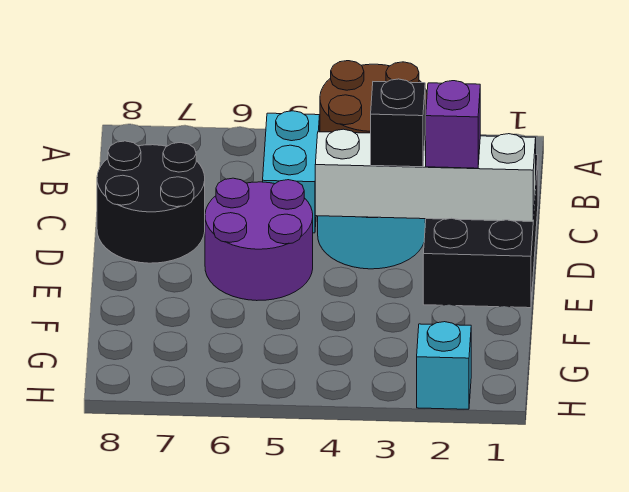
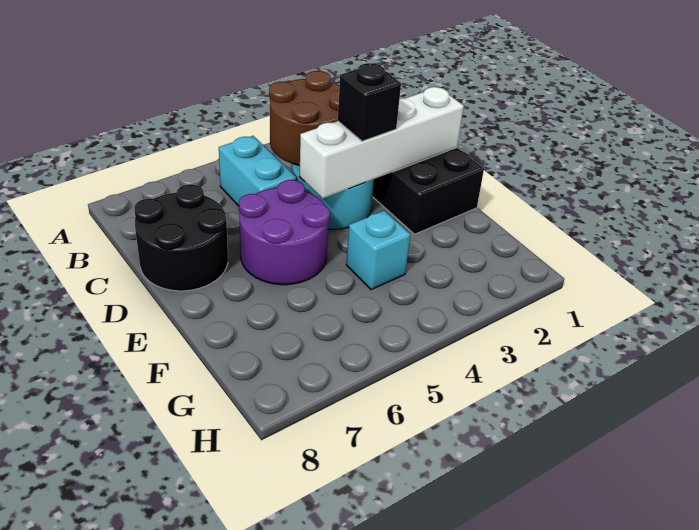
purple 1x1 brick [425,81,480,168] -> none
cyan 1x1 brick [417,322,471,409] -> cyan 1x1 brick moved to [346,211,410,290]

